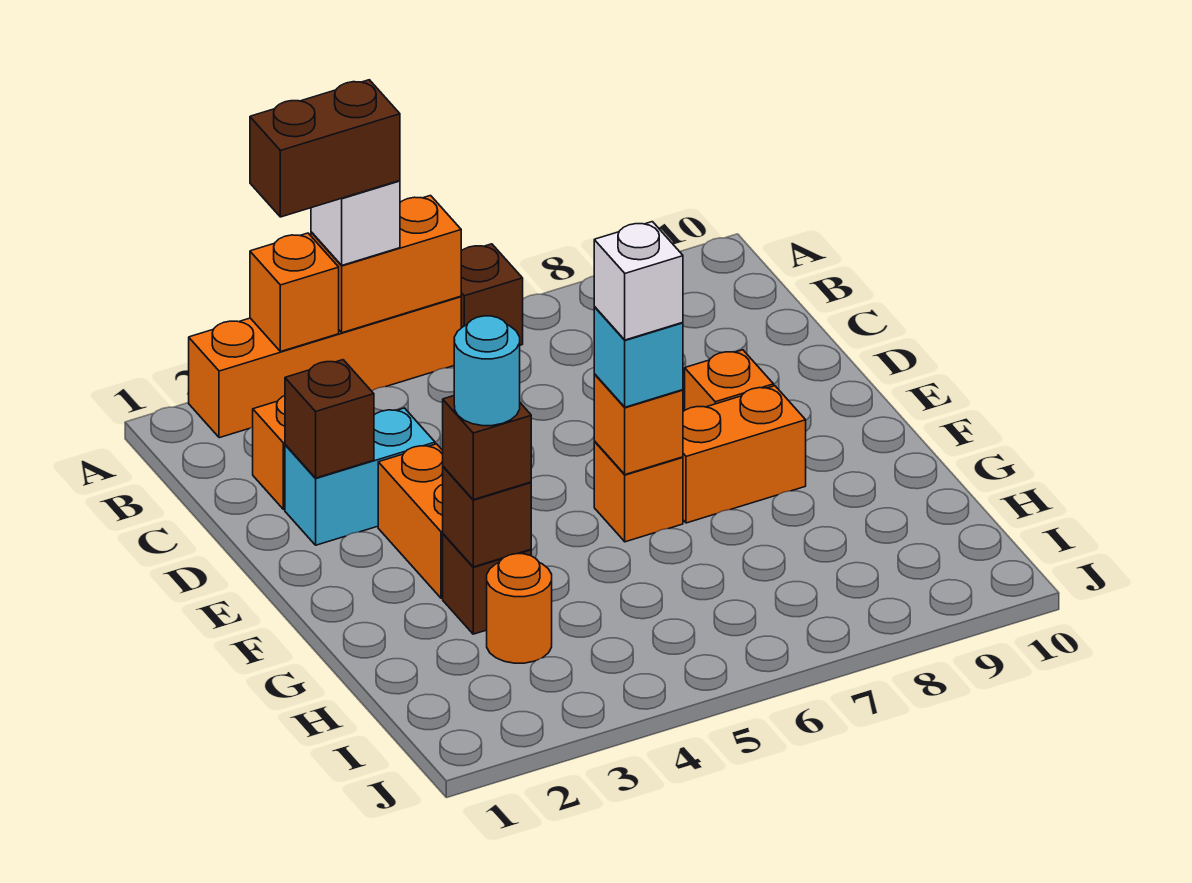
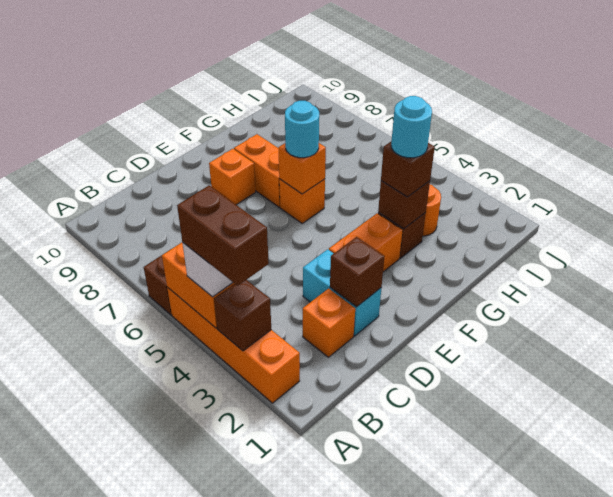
orange 1x1 brick [250,233,339,352] -> brown 1x1 brick [214,280,271,351]
cyan 1x1 brick [594,307,683,407] -> cyan 1x1 round brick [285,101,319,158]
white 1x1 brick [594,222,683,340] -> none

